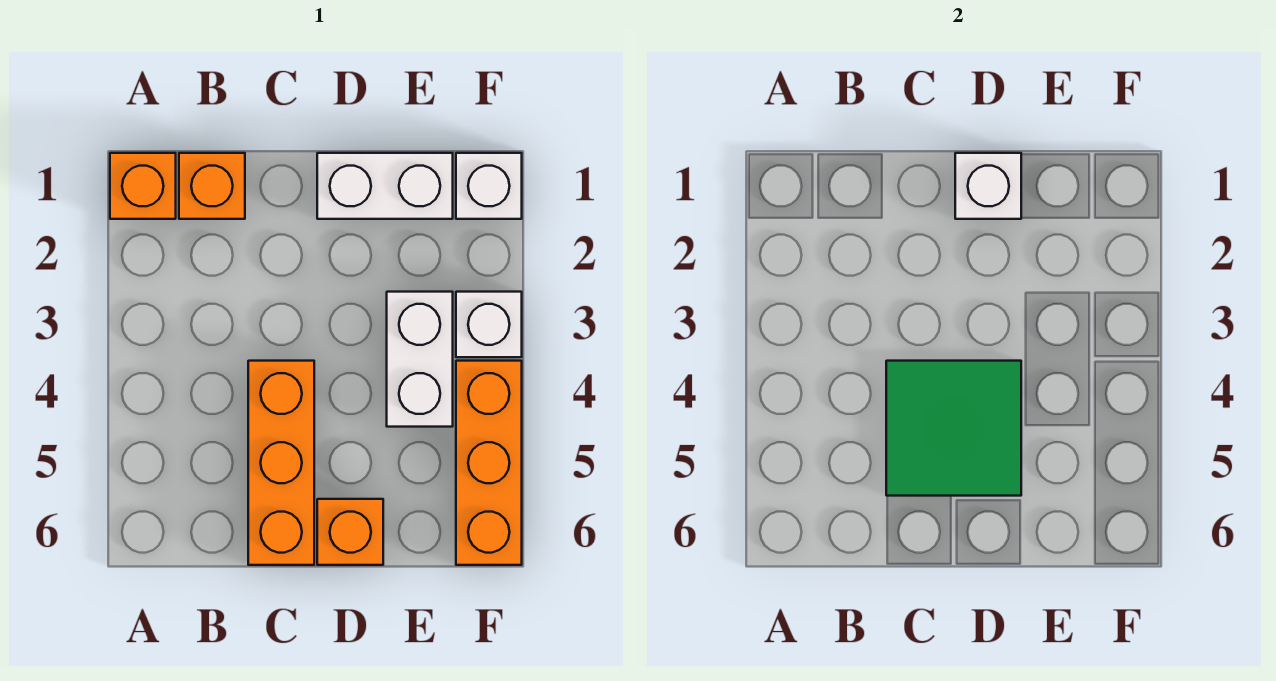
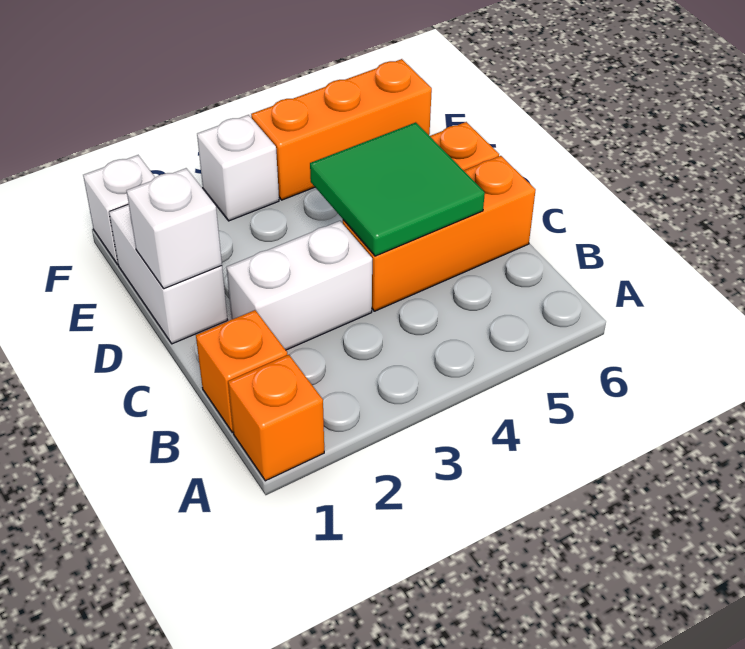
white 1x2 brick [387,292,453,427] -> white 1x2 brick moved to [227,221,372,350]

